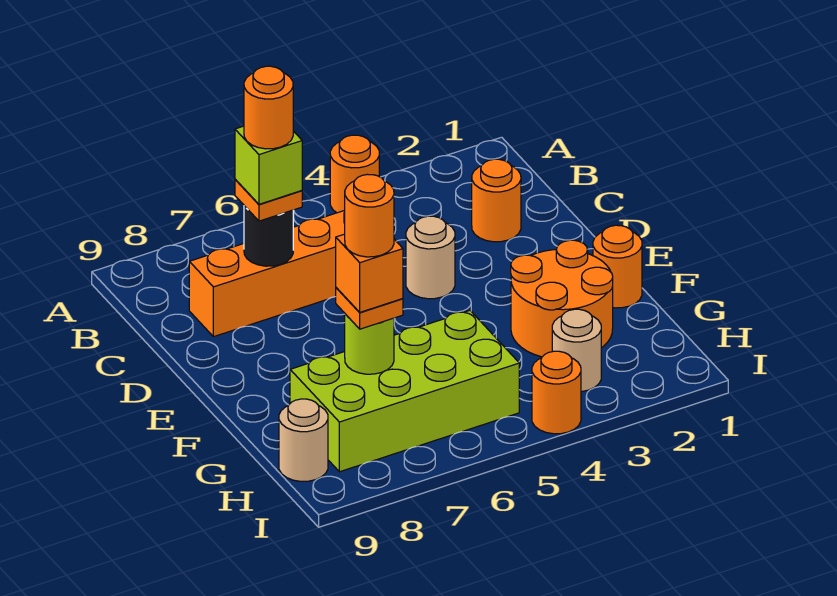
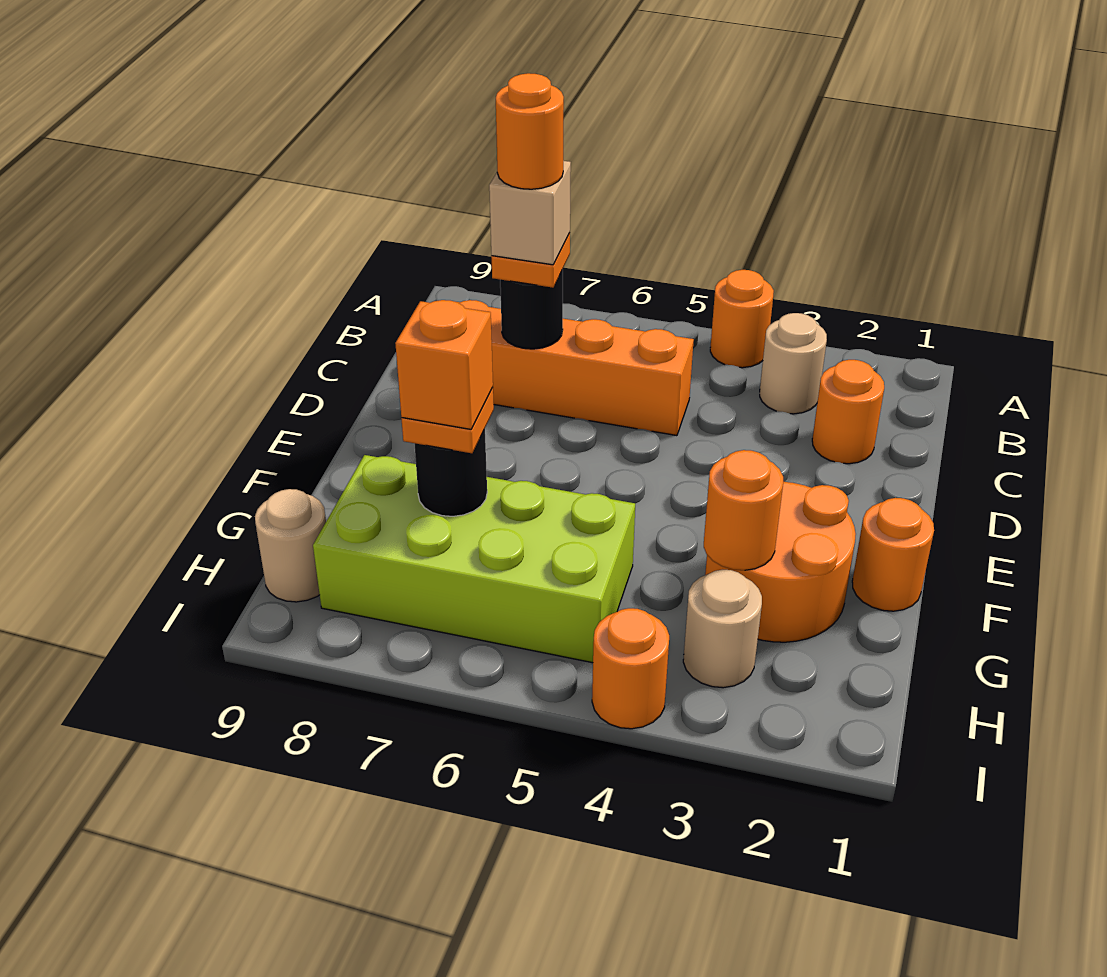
lime 1x1 brick [235,126,302,204] -> tan 1x1 brick [489,161,571,265]
tan 1x1 round brick [406,216,455,299] -> tan 1x1 round brick moved to [760,313,827,414]
lime 1x1 round brick [345,314,394,374] -> black 1x1 round brick [414,429,487,516]
orange 1x1 round brick [345,174,394,257] -> orange 1x1 round brick moved to [704,450,783,570]

